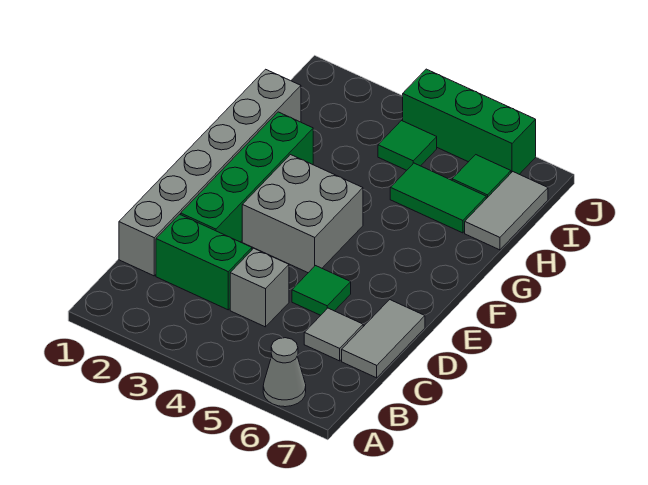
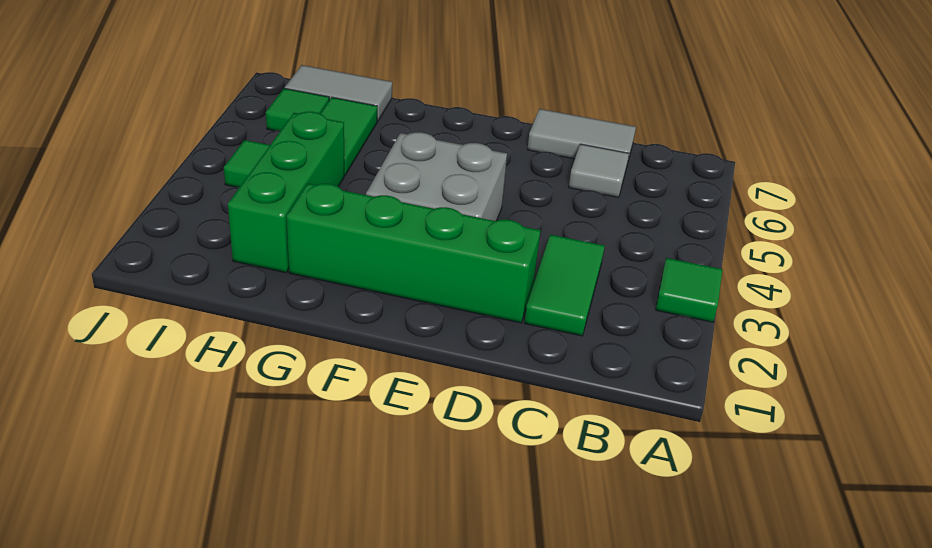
grey 1x1 cone [263,338,306,407] -> none
grey 1x6 brick [119,69,301,276] -> none
green 1x2 brick [156,214,252,310] -> green 1x2 tile [525,234,605,336]
grey 1x1 brick [230,248,289,327] -> none
green 1x1 tile [292,266,351,315] -> green 1x1 tile moved to [656,258,723,322]
green 1x3 brick [403,69,536,174] -> green 1x3 brick moved to [228,112,344,273]

